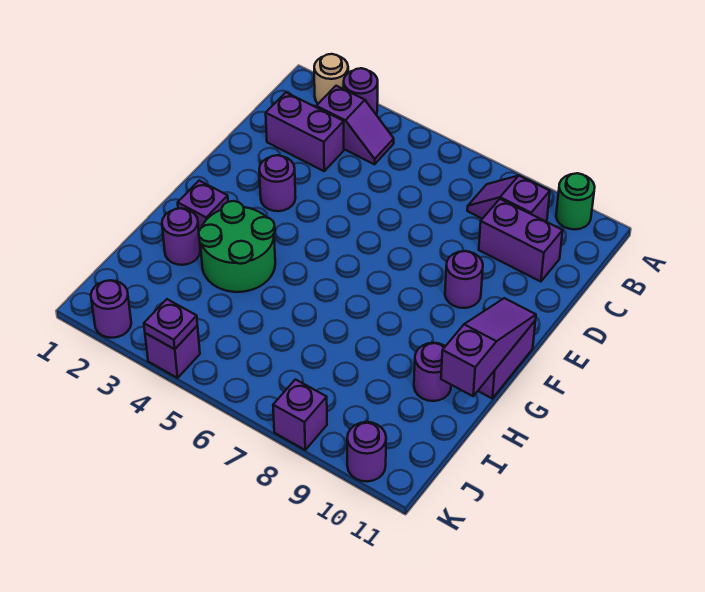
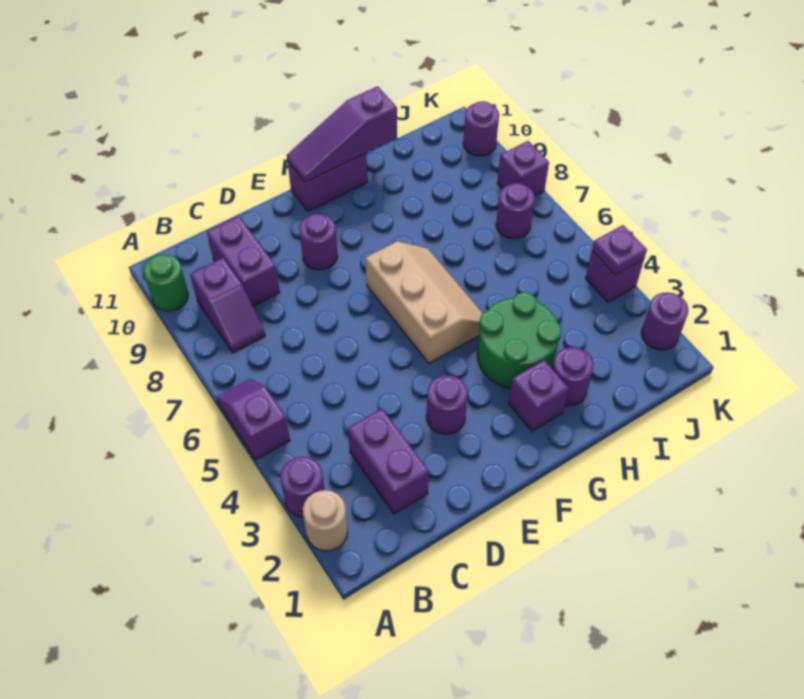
purple 1x2 slope [316,86,394,164] -> purple 1x2 slope moved to [216,379,290,460]
none -> tan 2x3 slope [365,241,483,363]
purple 1x1 round brick [414,343,451,401] -> purple 1x1 round brick moved to [496,183,535,239]

